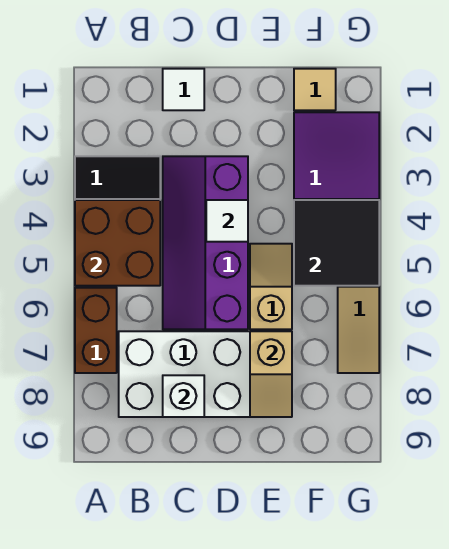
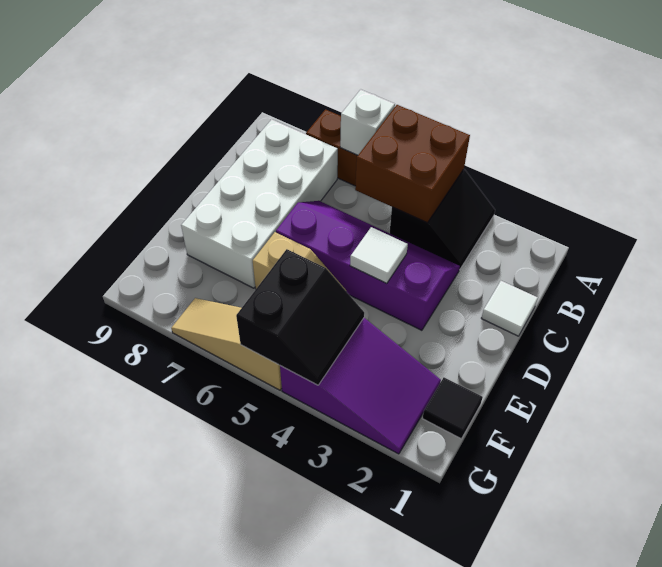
white 1x1 brick [163,375,204,417] -> white 1x1 brick moved to [340,90,395,155]
tan 1x2 slope [250,331,292,417] -> none
tan 1x1 tile [294,69,336,110] -> black 1x1 tile [422,378,483,439]
black 2x2 tile [294,200,379,286] -> black 2x2 slope [236,249,364,385]

